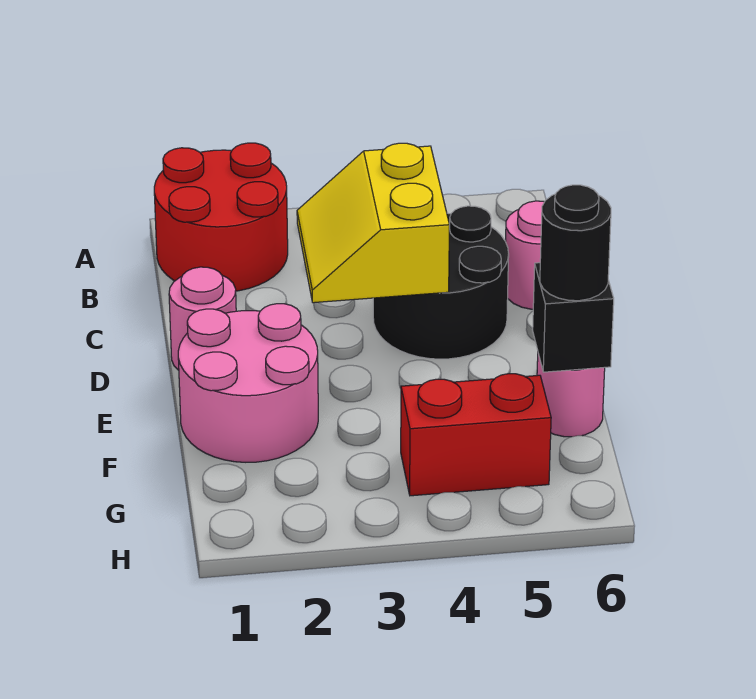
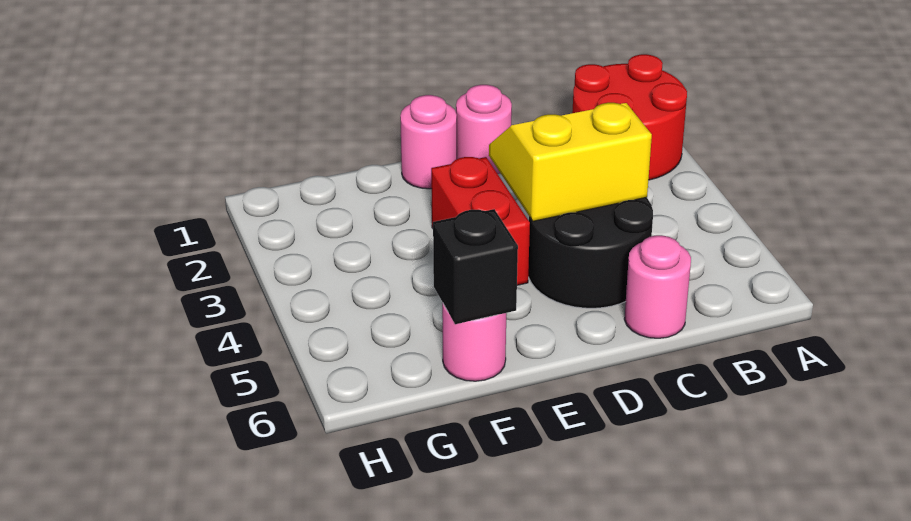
pink 2x2 round brick [178,304,318,462] -> pink 1x1 round brick [400,95,457,189]
black 1x1 round brick [540,185,611,301] -> none
red 1x2 brick [401,374,551,496] -> red 1x2 brick moved to [431,157,530,285]

